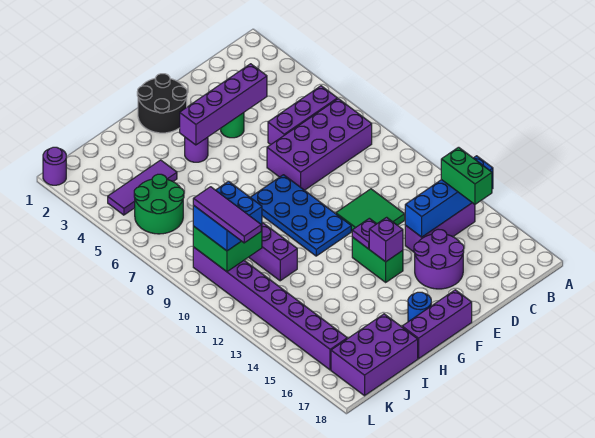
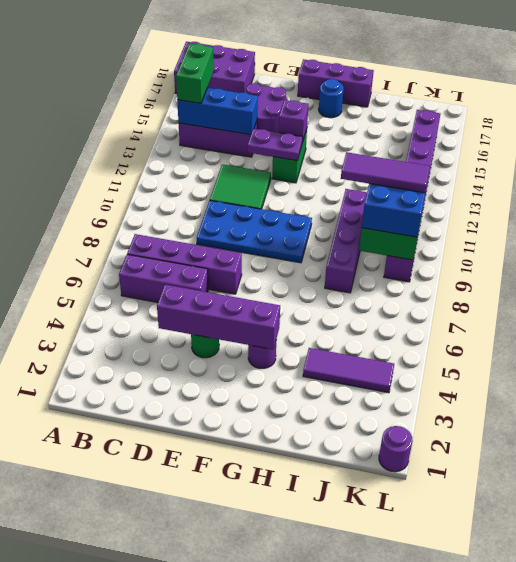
blue 1x4 brick [405,156,493,237] -> blue 1x3 brick [177,88,258,135]
purple 2x4 brick [267,99,372,190] -> purple 1x4 brick [127,234,242,294]
black 2x2 round brick [137,74,187,133] -> none
blue 2x4 plate [250,175,351,256] -> blue 2x4 plate turned to [197,200,312,263]
purple 1x1 plate [352,218,376,249] -> purple 1x2 plate [247,129,303,161]
purple 2x3 brick [331,314,418,396] -> purple 2x3 brick moved to [174,42,255,93]
green 2x2 round brick [134,174,184,234] -> none
purple 1x3 tile [193,187,261,243] -> purple 1x3 tile turned to [341,152,430,193]

